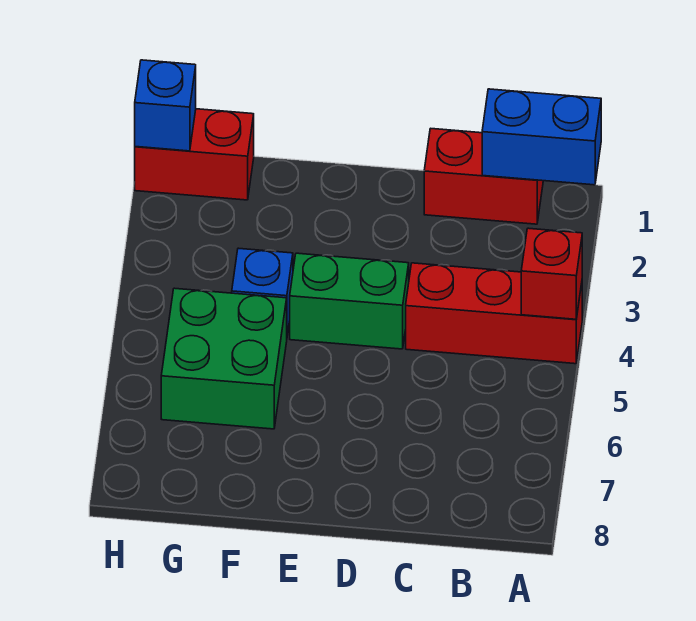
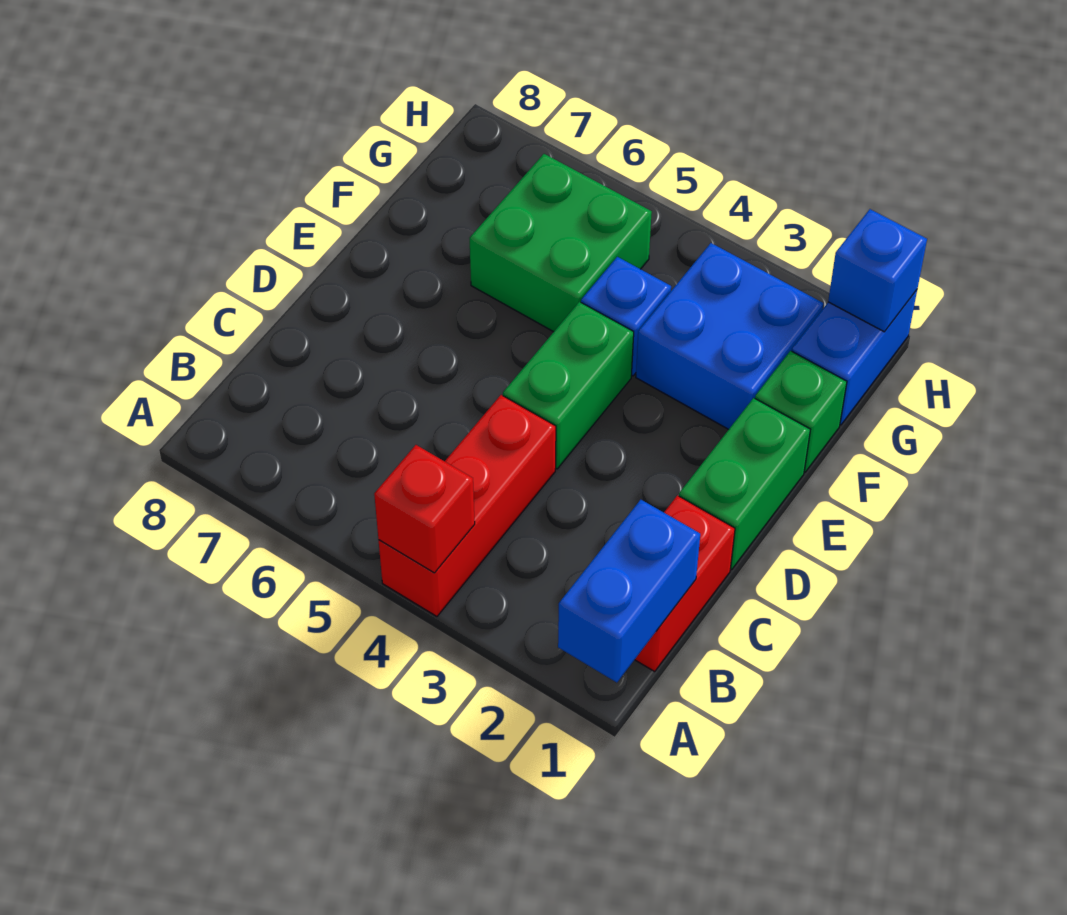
none -> green 1x2 brick [679,398,810,570]
none -> green 1x1 brick [755,351,847,472]
none -> blue 2x2 brick [636,243,823,429]
red 1x2 brick [135,109,254,200] -> blue 1x2 brick [792,290,917,425]

